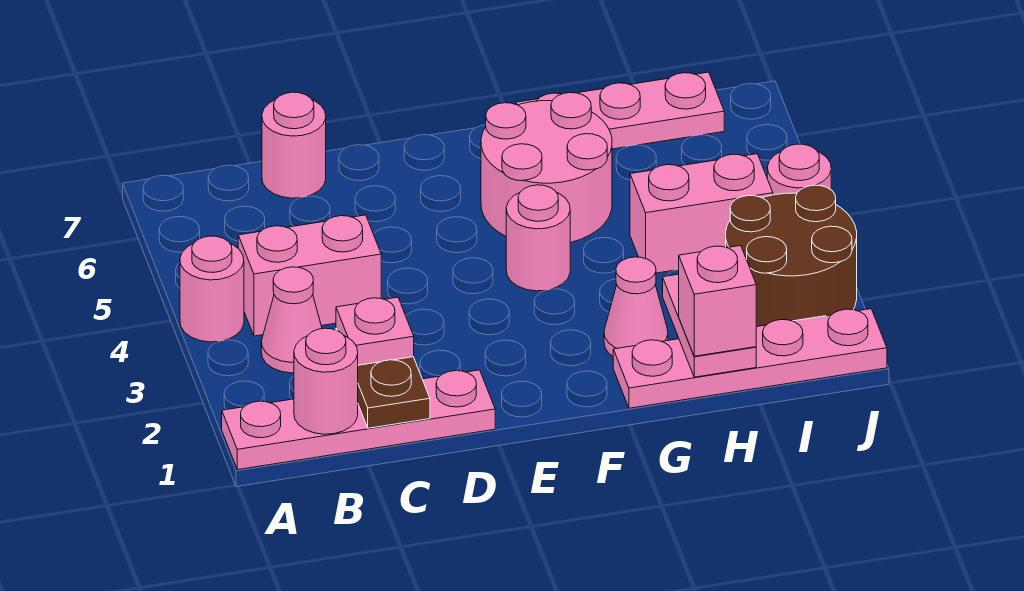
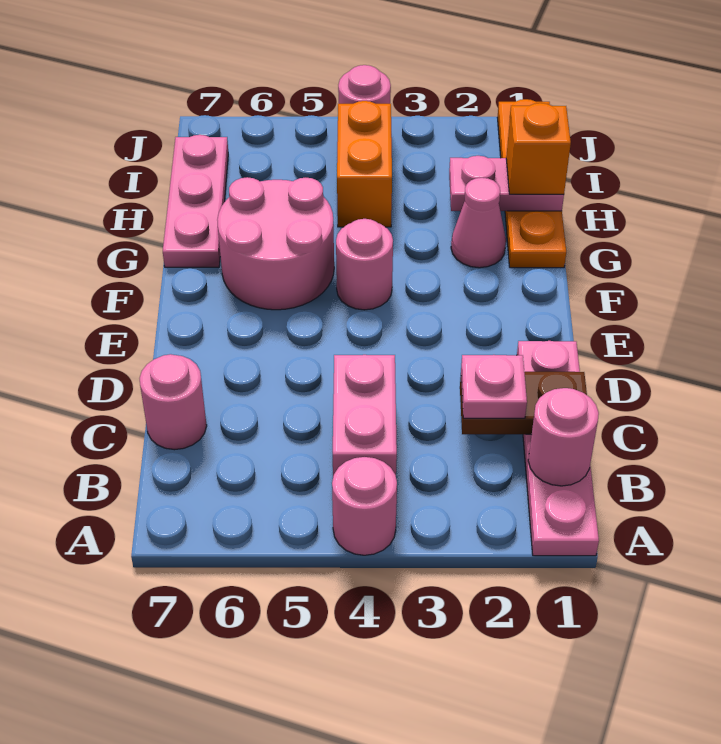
pink 1x1 cone [261,267,322,373] -> none
pink 1x4 plate [613,309,887,408] -> orange 1x4 plate [497,99,566,268]
pink 1x1 brick [679,246,756,356] -> orange 1x1 brick [506,103,571,194]
pink 1x2 brick [630,154,773,273] -> orange 1x2 brick [337,101,392,227]
brown 2x2 round brick [726,185,857,327] -> none

